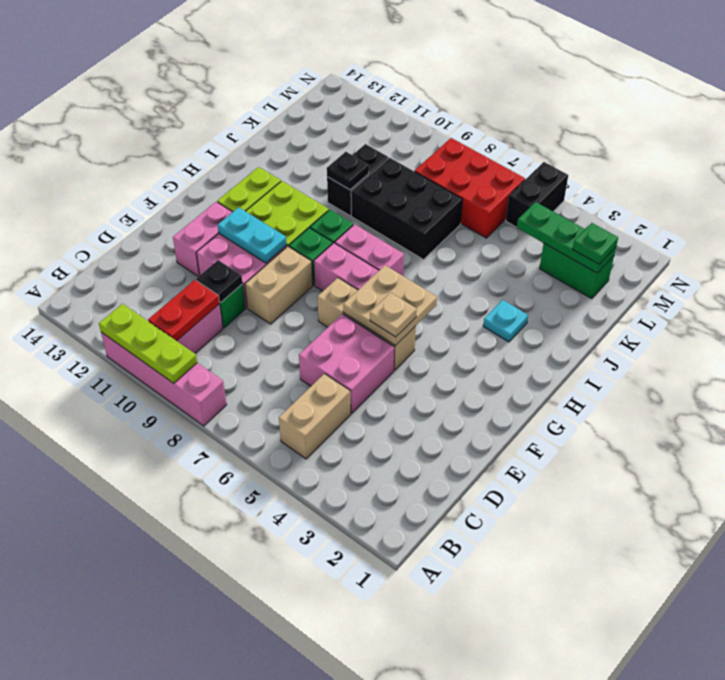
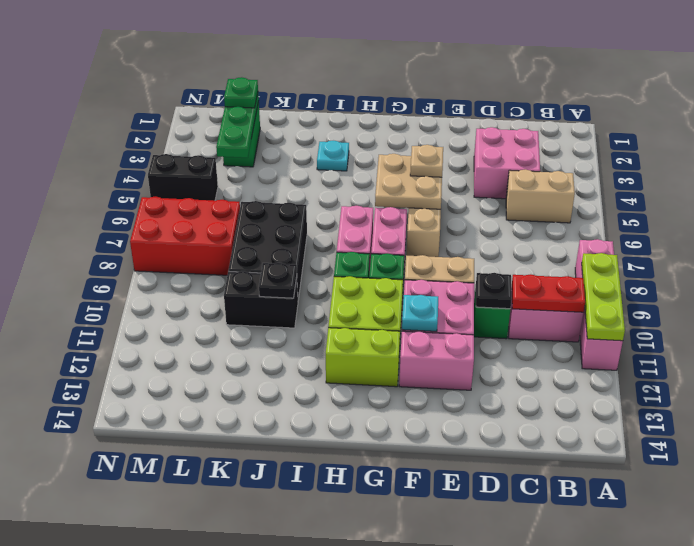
pink 2x2 brick [299,314,395,413] -> pink 2x2 brick moved to [474,127,540,199]
cyan 1x2 plate [218,207,287,263] -> cyan 1x1 plate [402,295,438,331]
red 2x3 brick [415,138,525,238] -> red 2x3 brick turned to [130,197,240,275]

